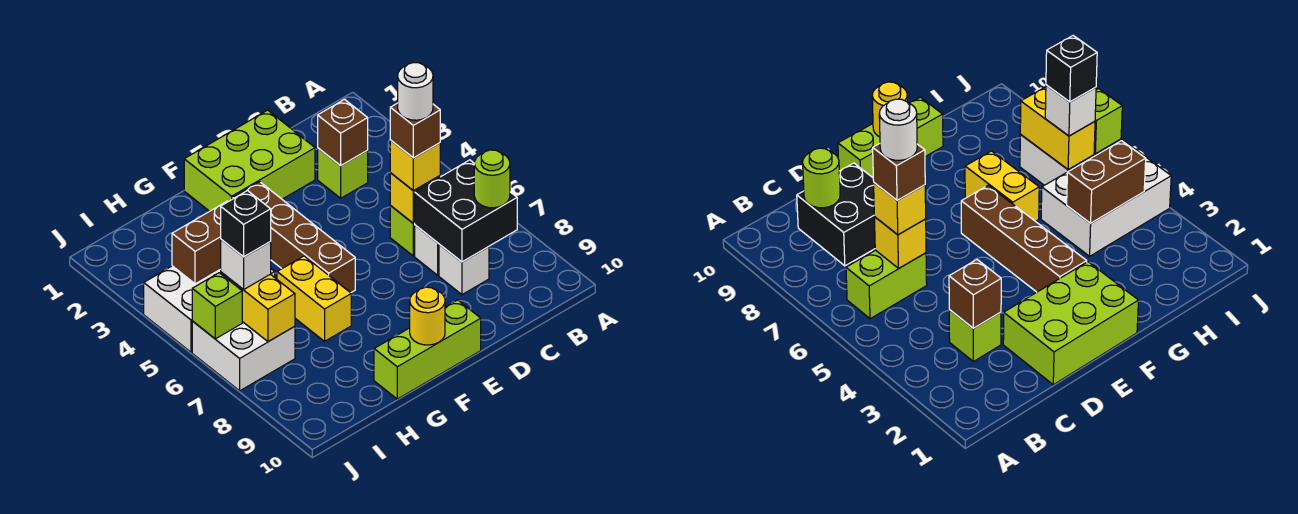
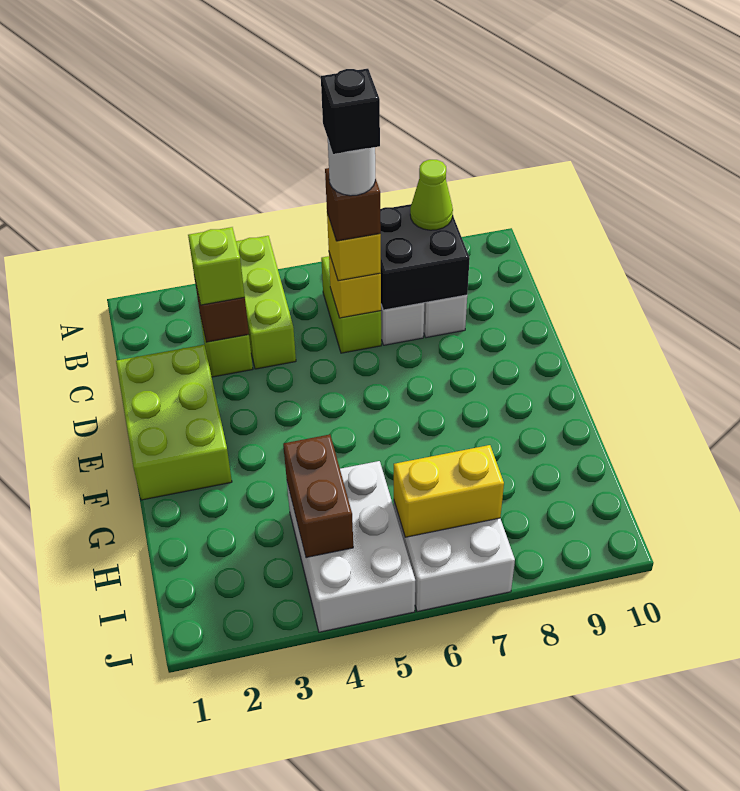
lime 1x1 round brick [474,150,510,208] -> lime 1x1 cone [410,160,453,230]
lime 1x3 brick [374,300,481,399] -> lime 1x3 brick moved to [236,236,296,369]
brown 1x4 brick [233,182,355,293] -> none
yellow 1x1 round brick [410,287,445,345] -> none
yellow 1x2 brick [277,256,351,341] -> none
white 1x1 brick [221,239,271,290] -> none
black 1x1 brick [221,191,271,257] -> black 1x1 brick moved to [321,69,380,154]
lime 1x1 brick [192,273,242,339] -> lime 1x1 brick moved to [188,227,245,305]

